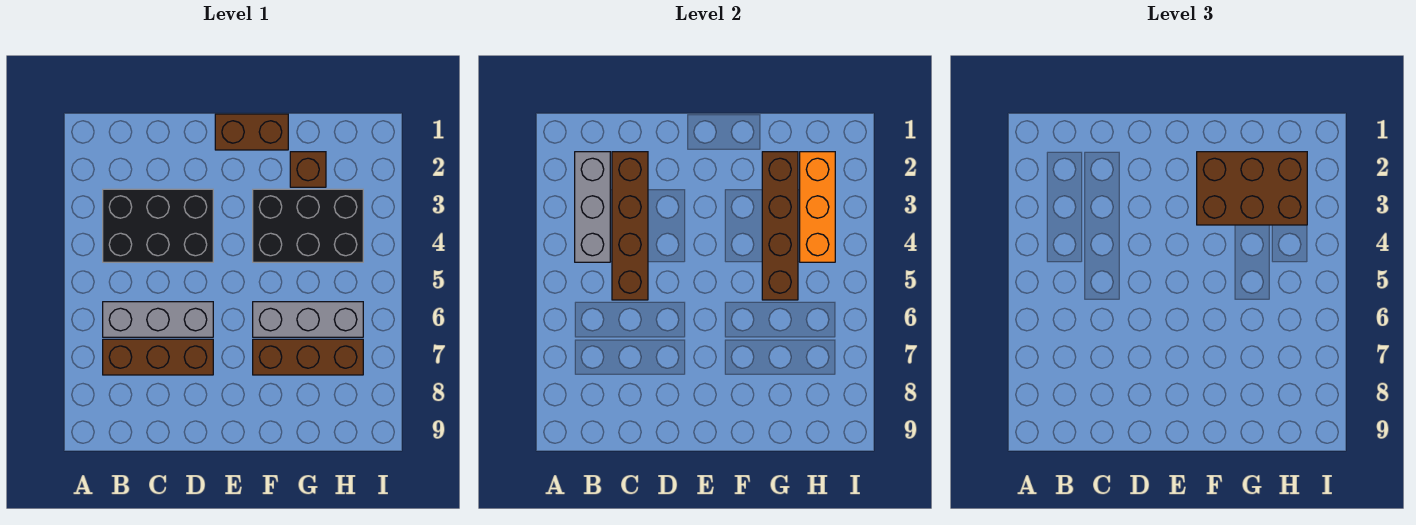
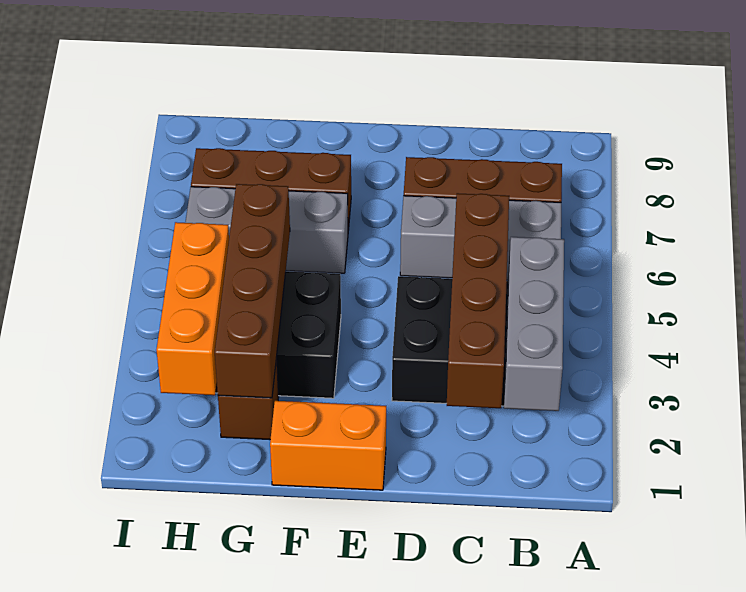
brown 1x2 brick [215,114,288,150] -> orange 1x2 brick [270,401,386,490]
brown 2x3 brick [1197,152,1307,225] -> none

